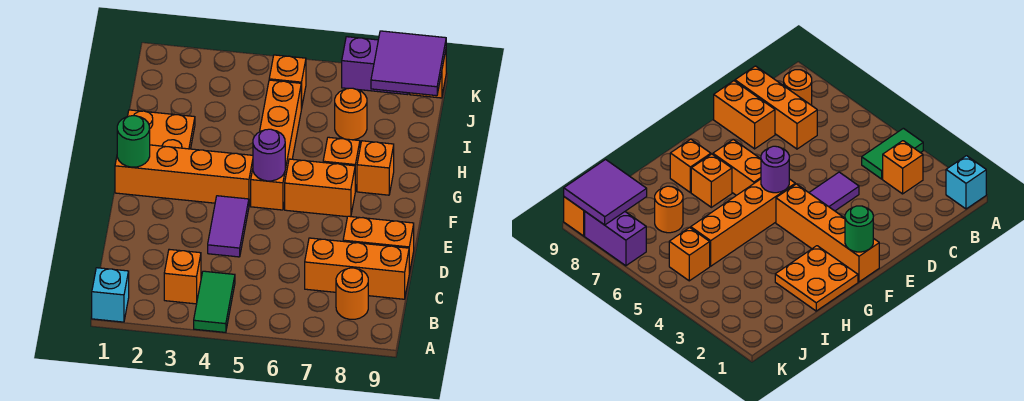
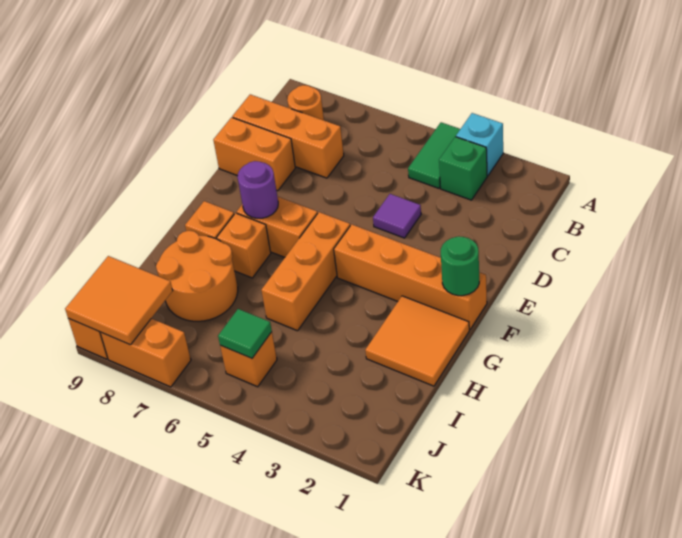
cyan 1x1 brick [92,268,129,322] -> cyan 1x1 brick moved to [456,113,503,176]
orange 1x1 brick [164,249,201,304] -> green 1x1 brick [439,137,487,200]
purple 1x2 tile [208,196,249,257] -> purple 1x1 tile [373,194,421,238]
orange 1x4 brick [251,80,301,210] -> orange 1x3 brick [261,212,350,331]
purple 1x1 round brick [253,129,285,181] -> purple 1x1 round brick moved to [238,161,278,218]
orange 2x2 plate [128,110,195,149] -> orange 2x2 tile [365,296,469,386]
orange 1x1 round brick [335,88,367,140] -> orange 2x2 round brick [156,231,238,321]
none -> green 1x1 tile [218,309,272,358]
purple 2x2 tile [371,31,446,96] -> orange 2x2 tile [65,256,173,345]
purple 1x2 brick [342,37,408,95] -> orange 1x2 brick [100,318,191,387]

